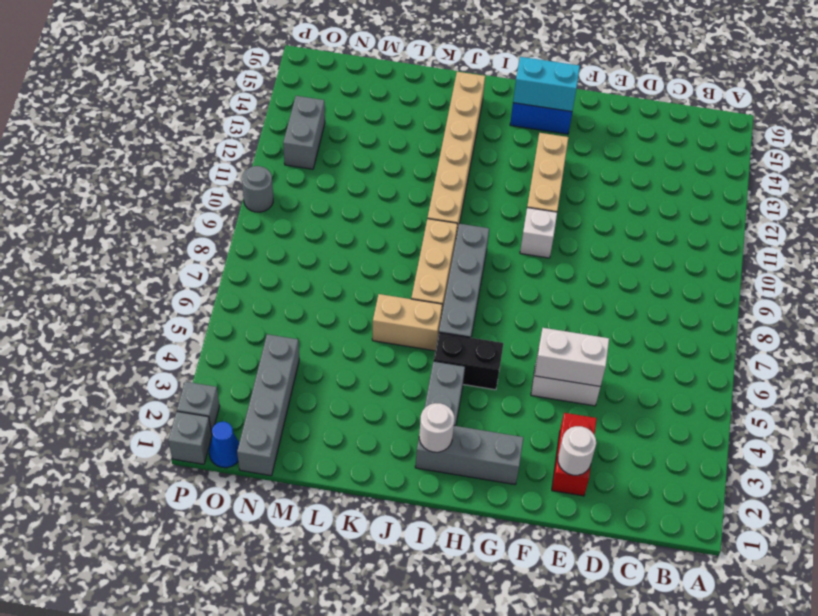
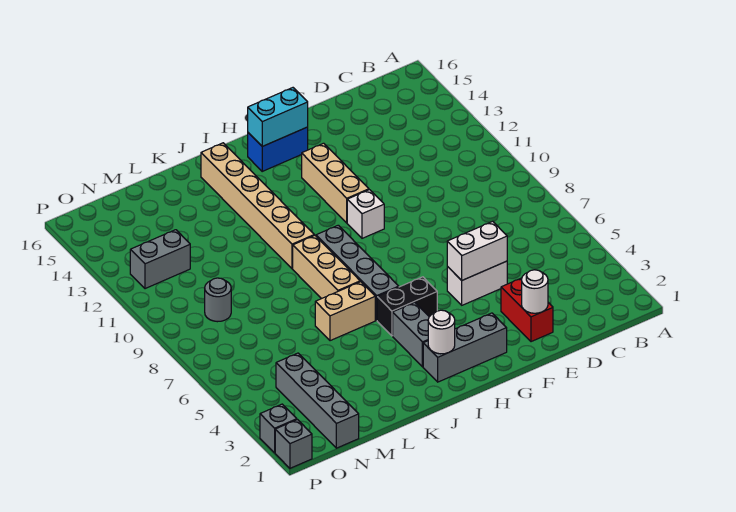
blue 1x1 cone [209,422,239,468] -> none
grey 1x2 brick [283,96,325,169] -> grey 1x2 brick turned to [130,230,190,289]
grey 1x1 round brick [242,166,273,212] -> grey 1x1 round brick moved to [205,278,231,322]

